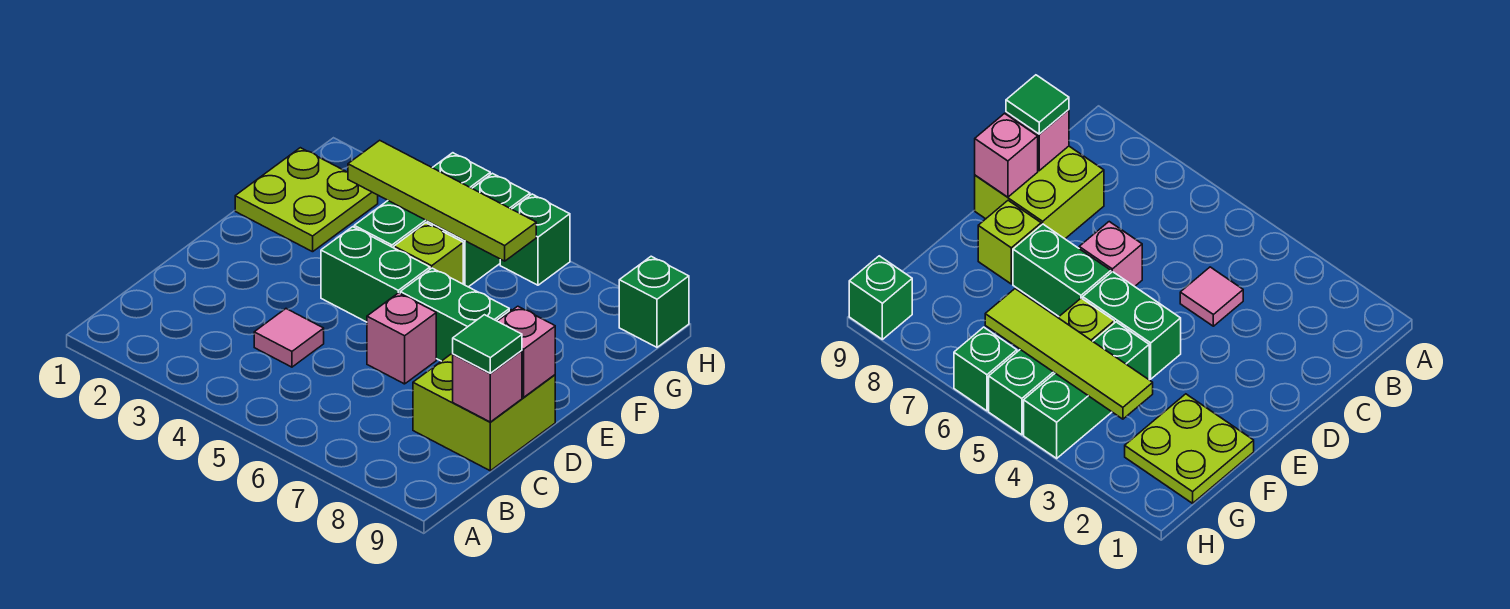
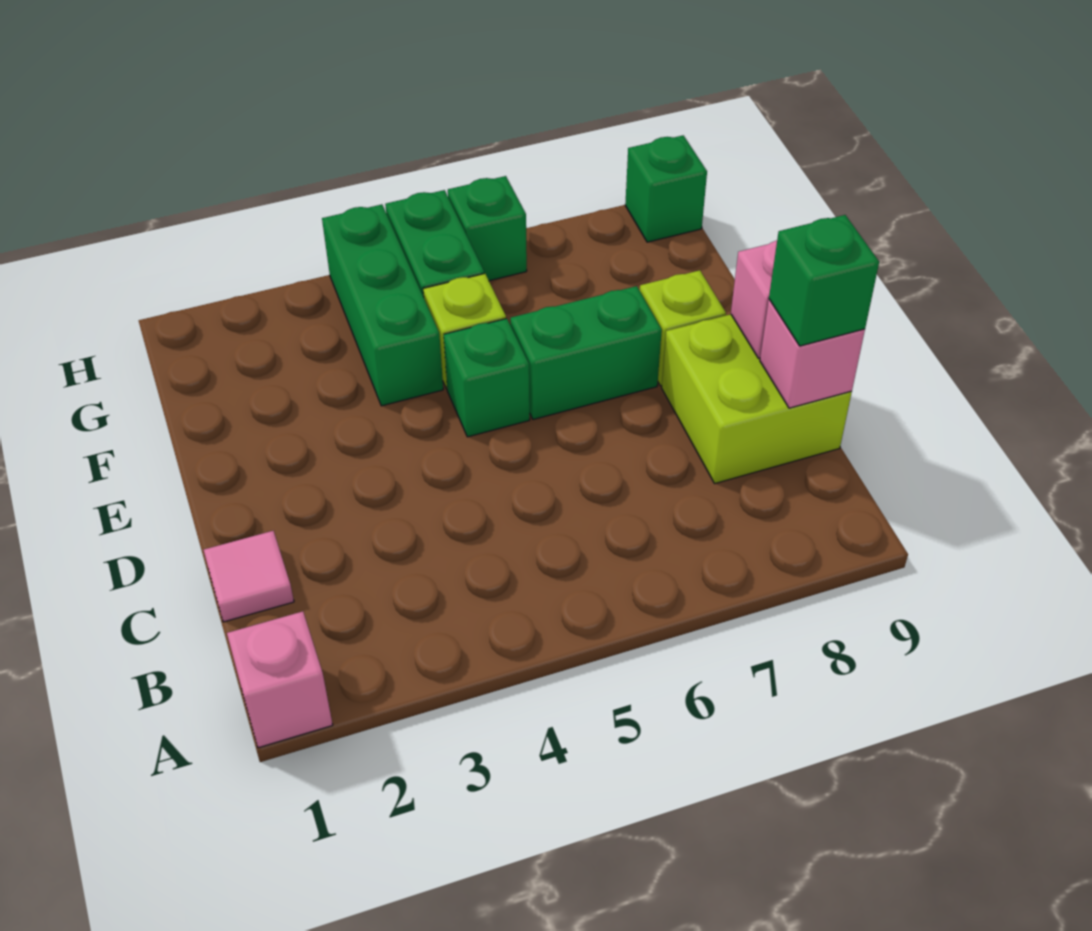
pink 1x1 tile [254,309,324,367] -> pink 1x1 tile moved to [204,531,294,622]
green 1x1 tile [453,315,522,373] -> green 1x1 brick [769,215,879,346]
pink 1x1 brick [367,293,436,384] -> pink 1x1 brick moved to [227,611,333,748]
green 1x2 brick [321,227,430,322] -> green 1x1 brick [444,319,530,437]
lime 2x2 plate [235,148,378,252] -> none
lime 1x4 tile [348,140,536,261] -> none

